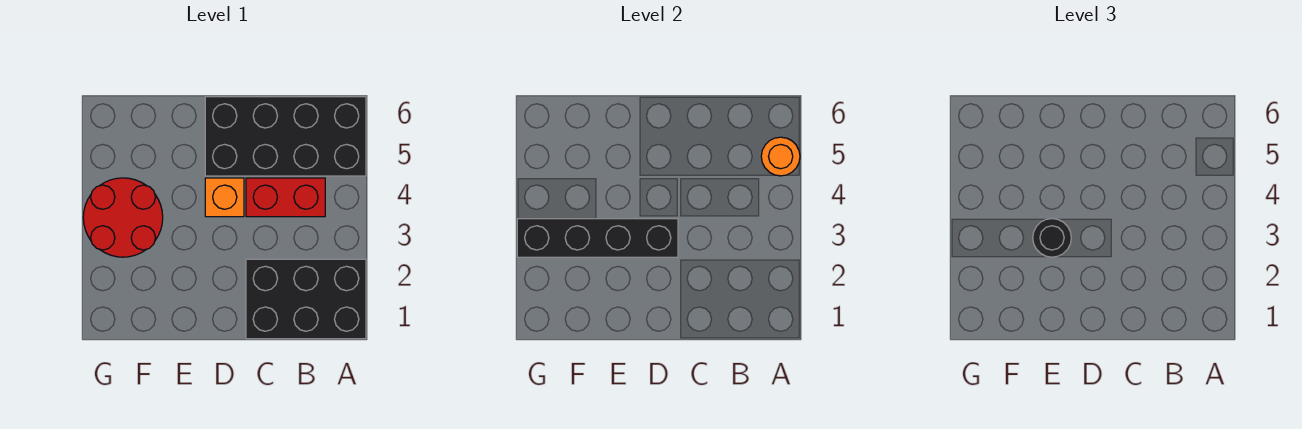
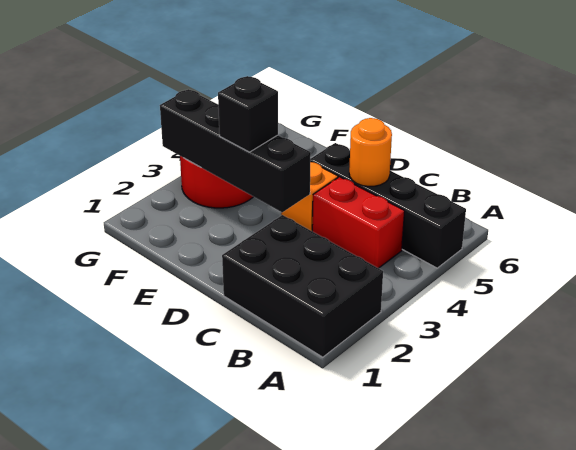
black 2x4 brick [205,97,366,176] -> black 1x4 brick [310,143,466,268]
orange 1x1 round brick [761,137,800,176] -> orange 1x1 round brick moved to [349,118,392,186]
black 1x1 round brick [1033,219,1071,257] -> black 1x1 brick [218,76,278,152]

